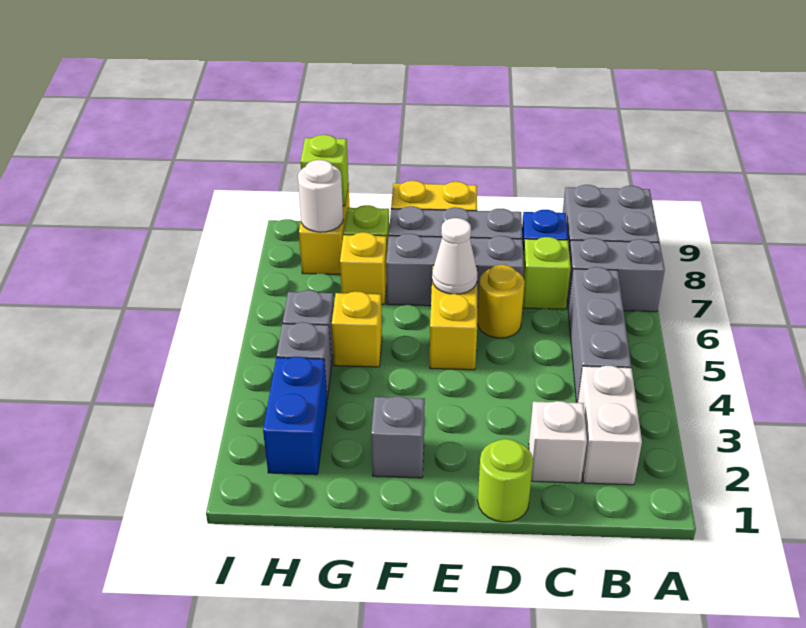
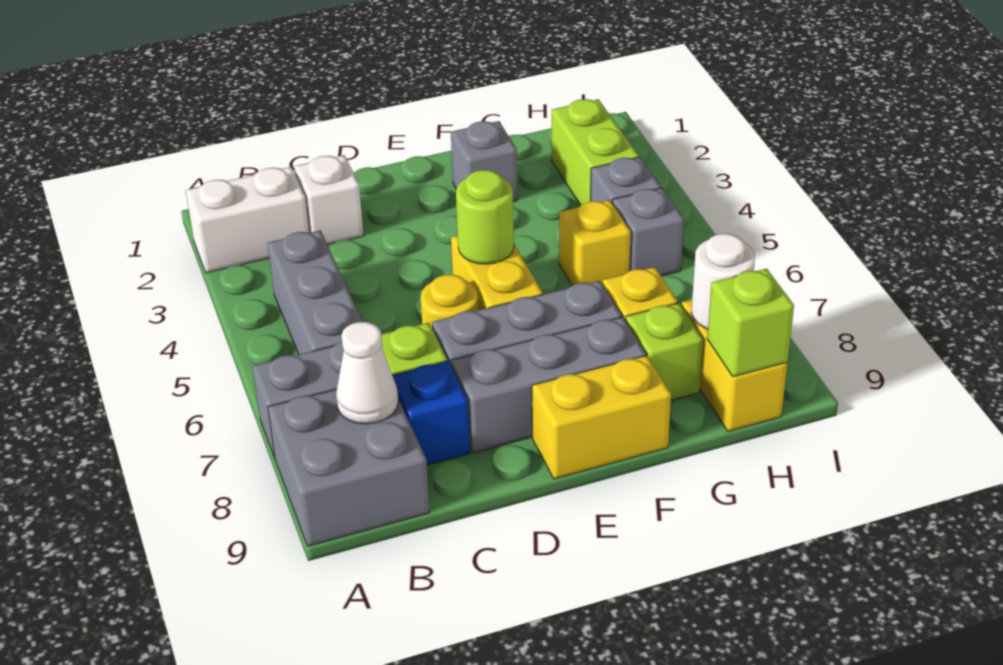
white 1x2 brick [577,366,642,485] -> white 1x2 brick turned to [186,167,309,273]
lime 1x1 round brick [478,439,533,522] -> lime 1x1 round brick moved to [456,170,514,264]
white 1x1 cone [432,218,477,294] -> white 1x1 cone moved to [336,322,398,424]
blue 1x2 brick [263,357,327,475] -> lime 1x2 brick [552,99,639,205]

